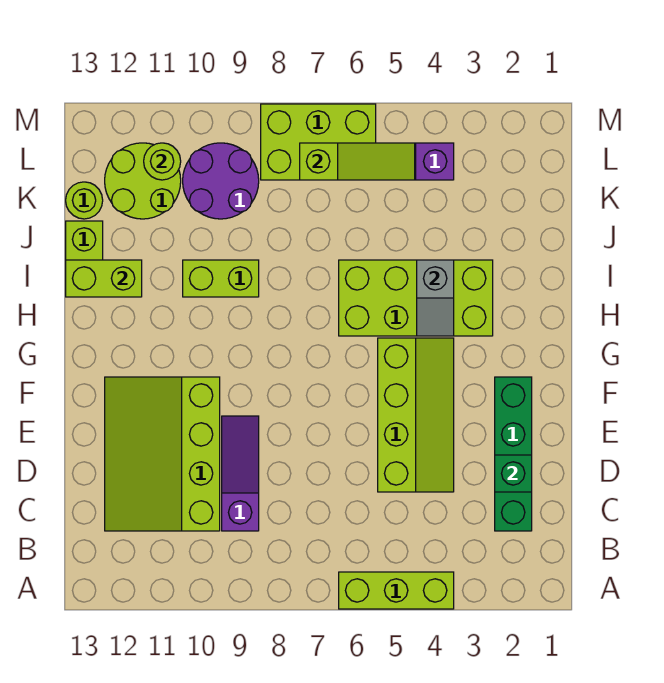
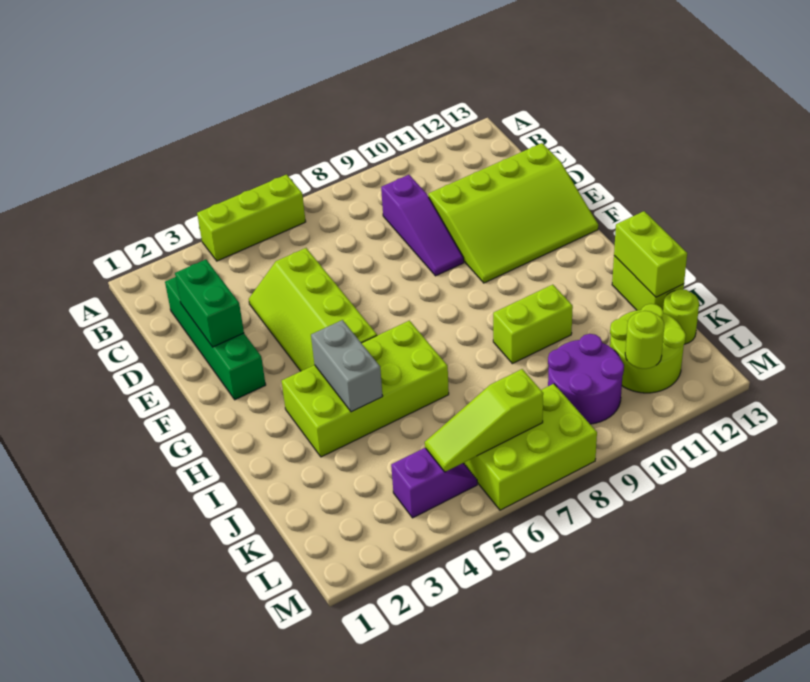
lime 3x4 slope [105,377,220,531] -> lime 3x4 slope turned to [428,143,598,283]
green 1x1 brick [495,455,532,492] -> green 1x2 brick [175,260,244,347]
grey 1x2 slope [417,260,454,336] -> grey 1x2 brick [311,320,383,412]
lime 1x2 brick [66,260,142,297] -> lime 1x2 brick turned to [614,211,687,297]

